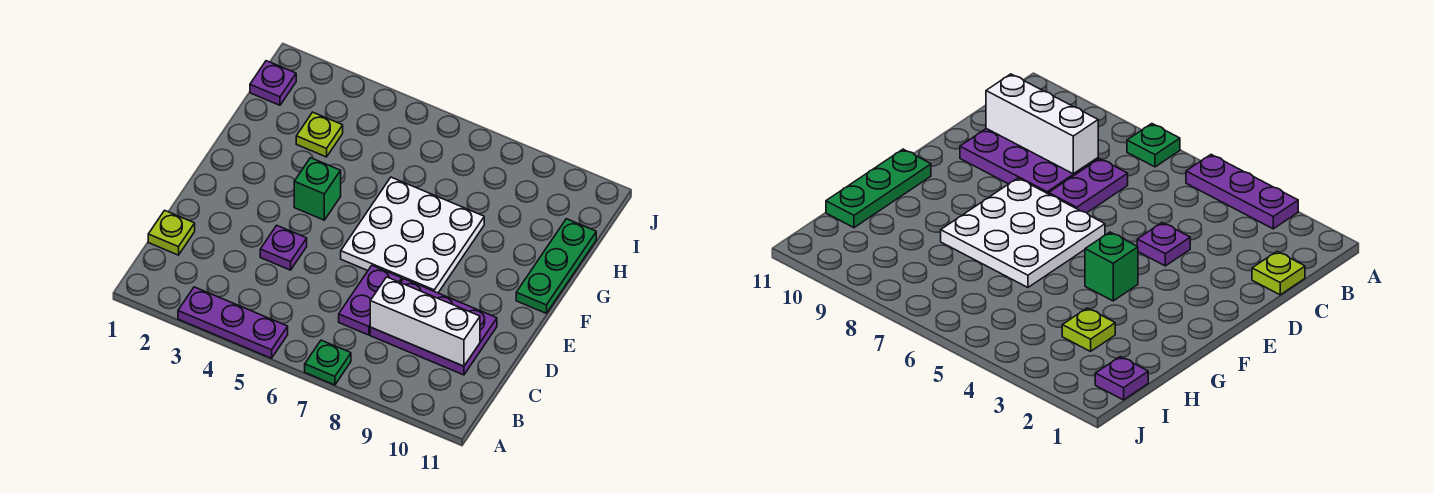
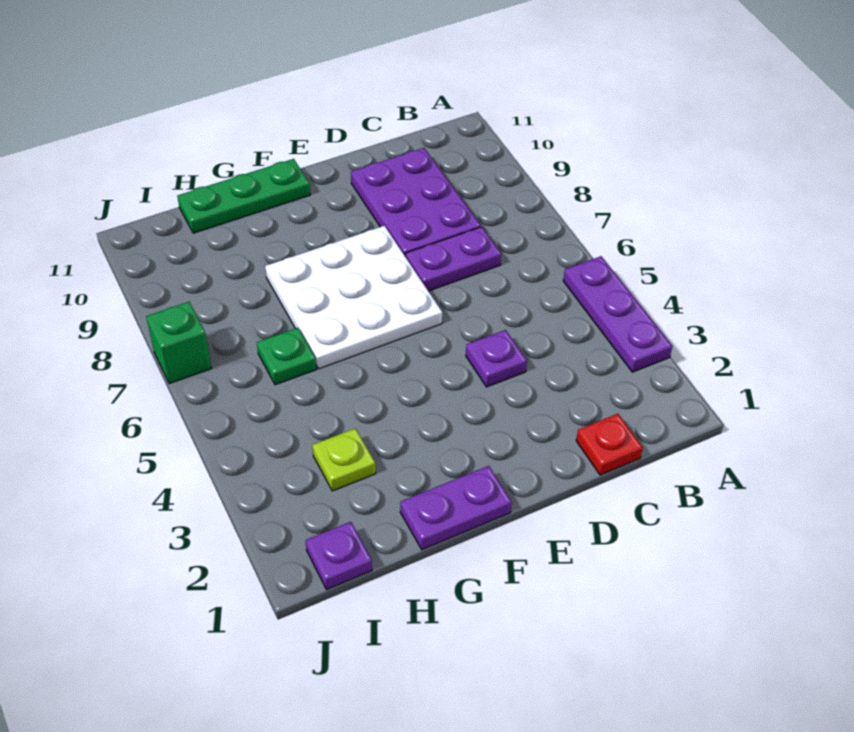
green 1x1 plate [305,340,351,385] -> green 1x1 plate moved to [257,328,316,385]
lime 1x1 plate [148,210,195,255] -> red 1x1 plate [576,414,643,475]
white 1x3 brick [370,277,480,366] -> none
none -> purple 1x2 plate [400,466,512,550]
green 1x1 brick [294,158,341,220] -> green 1x1 brick moved to [146,302,211,384]

